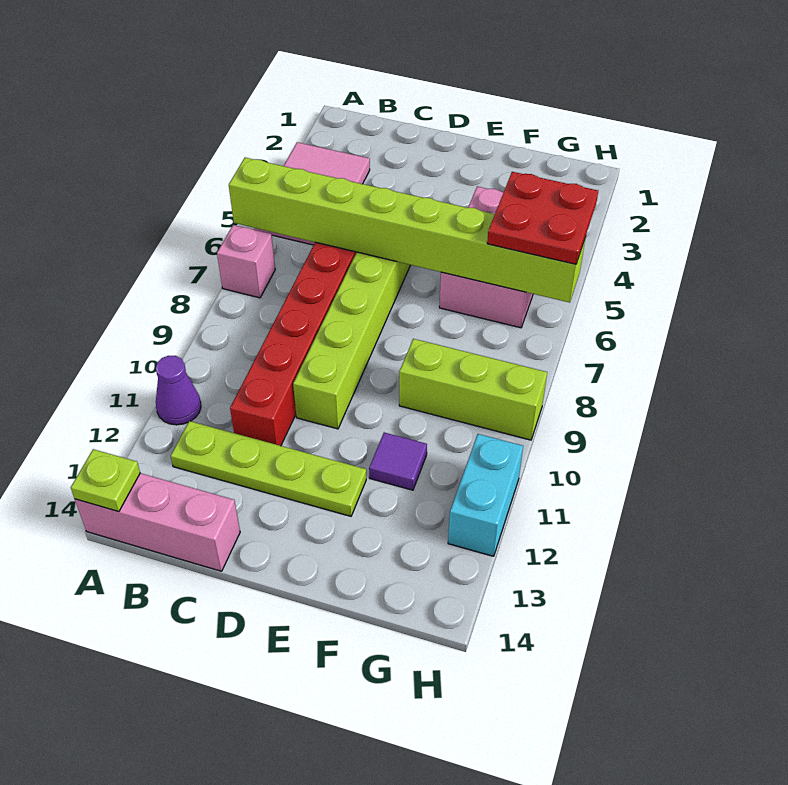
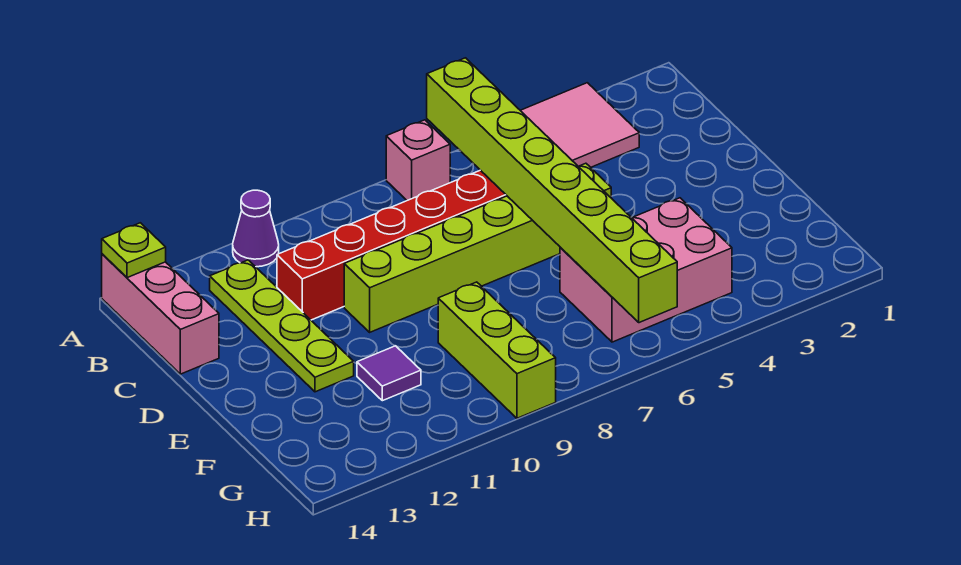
red 2x2 plate [487,172,598,264] -> none
cyan 1x2 brick [448,434,523,556] -> none

